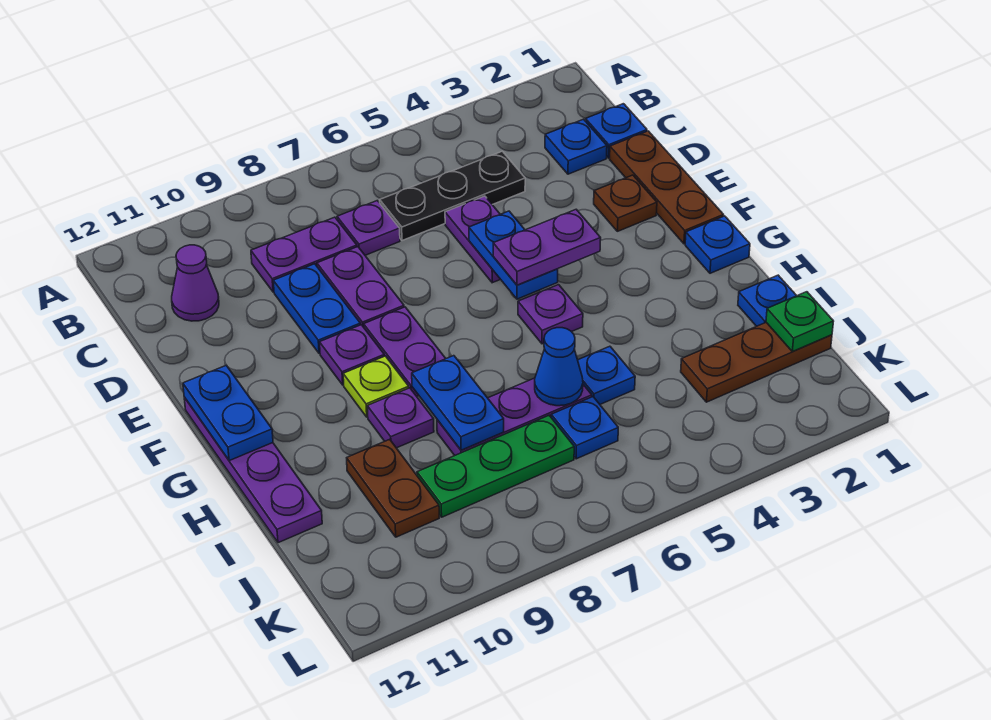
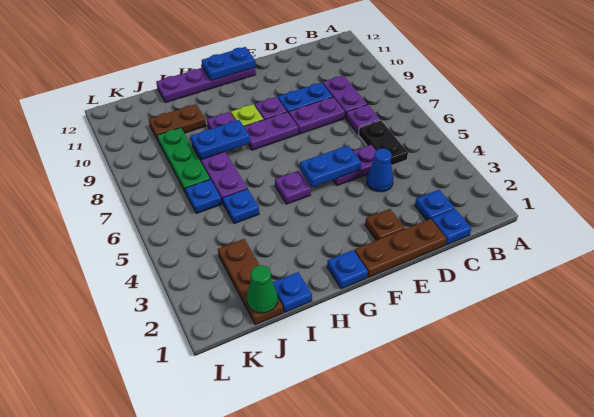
black 1x3 plate [380,151,525,241] -> black 1x2 plate [359,120,408,166]
purple 1x1 cone [172,245,219,321] -> none
purple 1x2 plate [493,209,601,285] -> none
blue 1x1 cone [535,328,583,406] -> blue 1x1 cone moved to [367,148,393,192]
green 1x1 plate [766,292,834,352] -> green 1x1 cone [247,265,278,313]

